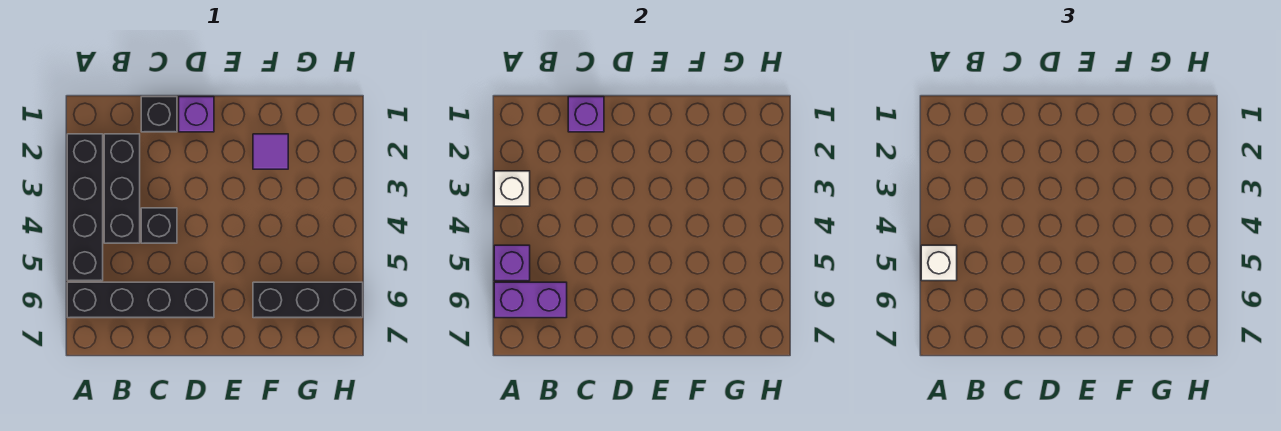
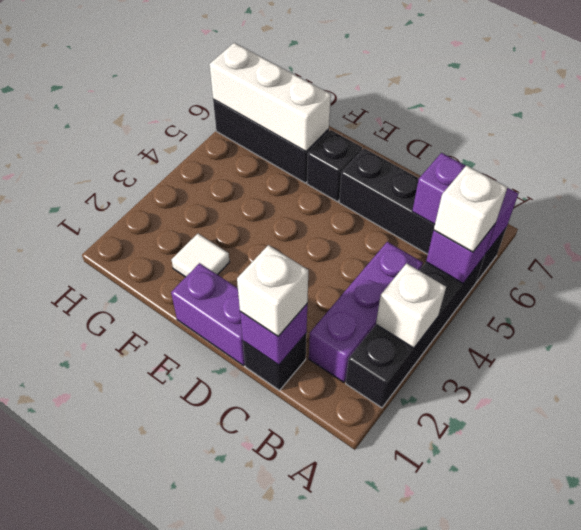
black 1x3 brick [104,134,140,243] -> purple 1x3 brick [309,242,423,382]
none -> white 1x1 brick [237,245,308,336]
black 1x1 brick [141,208,177,243] -> black 1x1 brick moved to [307,130,362,202]
purple 1x1 brick [179,97,214,132] -> purple 1x2 brick [171,263,245,365]
purple 1x1 tile [253,134,288,169] -> white 1x1 tile [171,234,230,277]
none -> white 1x3 brick [209,43,331,151]

